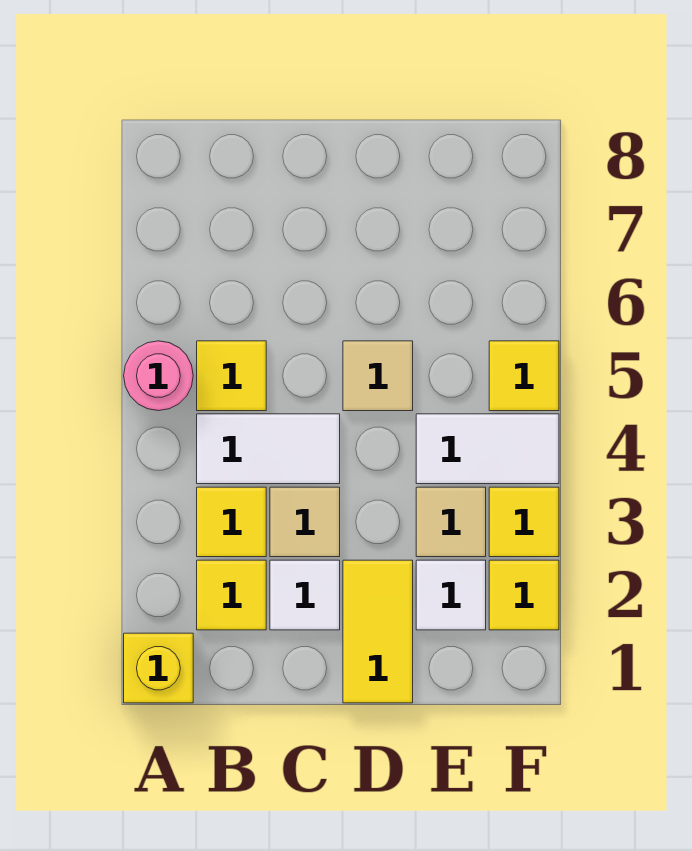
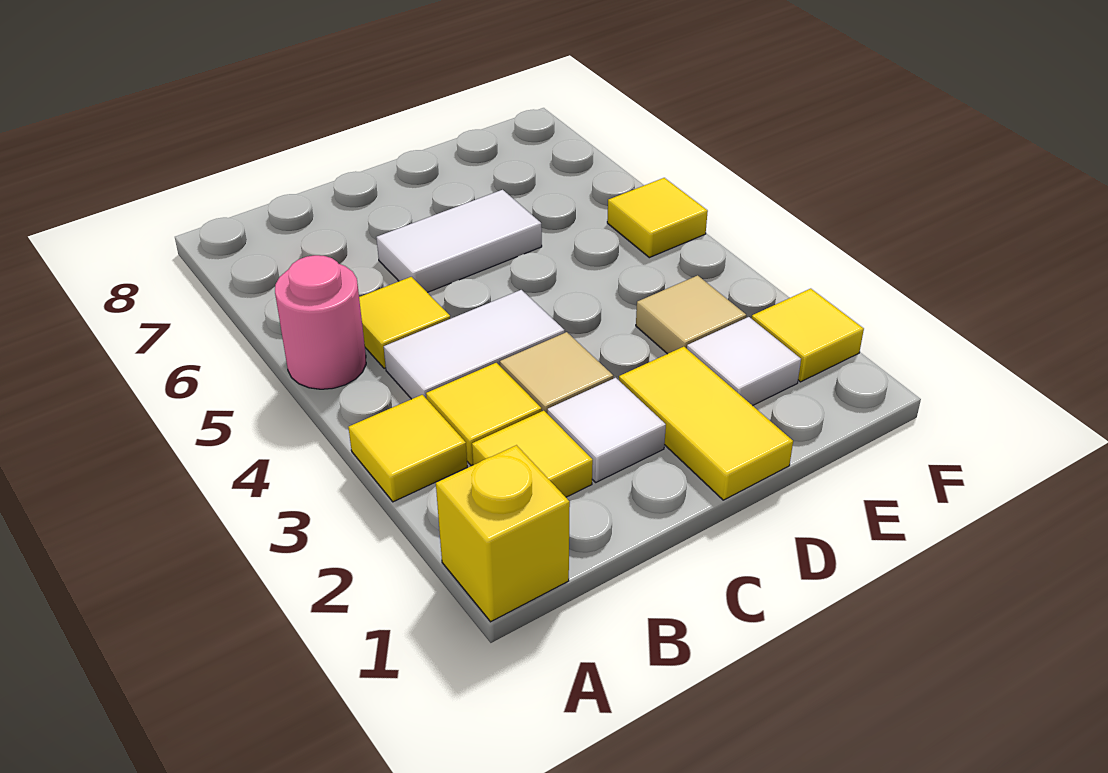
tan 1x1 tile [343,341,413,411] -> none
white 1x2 tile [416,414,559,484] -> white 1x2 tile moved to [376,190,542,292]
yellow 1x1 tile [489,487,559,557] -> yellow 1x1 tile moved to [348,395,467,502]

